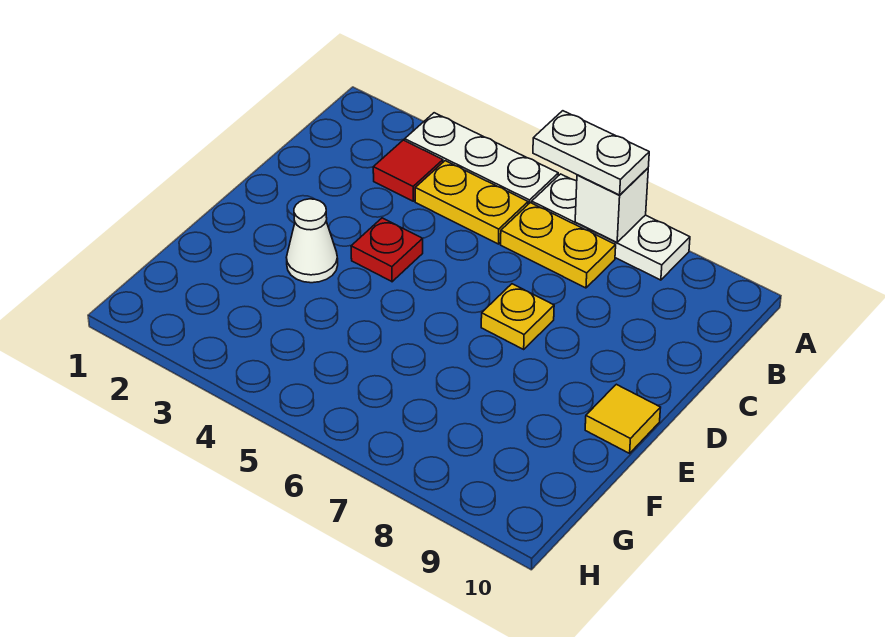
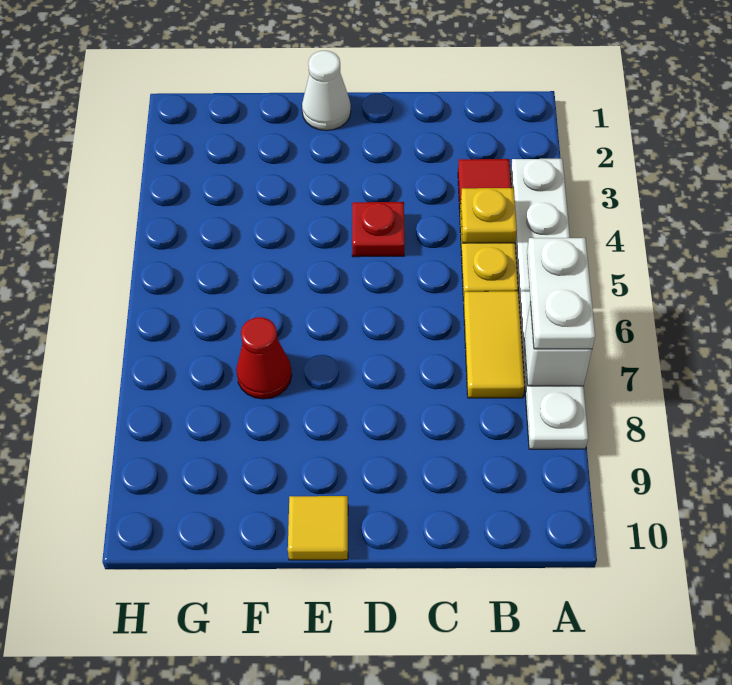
yellow 1x2 plate [501,203,616,288] -> yellow 1x2 tile [464,291,525,398]
yellow 1x1 plate [481,284,554,349] -> yellow 1x1 plate moved to [461,188,517,243]
white 1x1 cone [286,199,338,283] -> white 1x1 cone moved to [302,51,351,131]
none -> red 1x1 cone [236,317,292,399]

